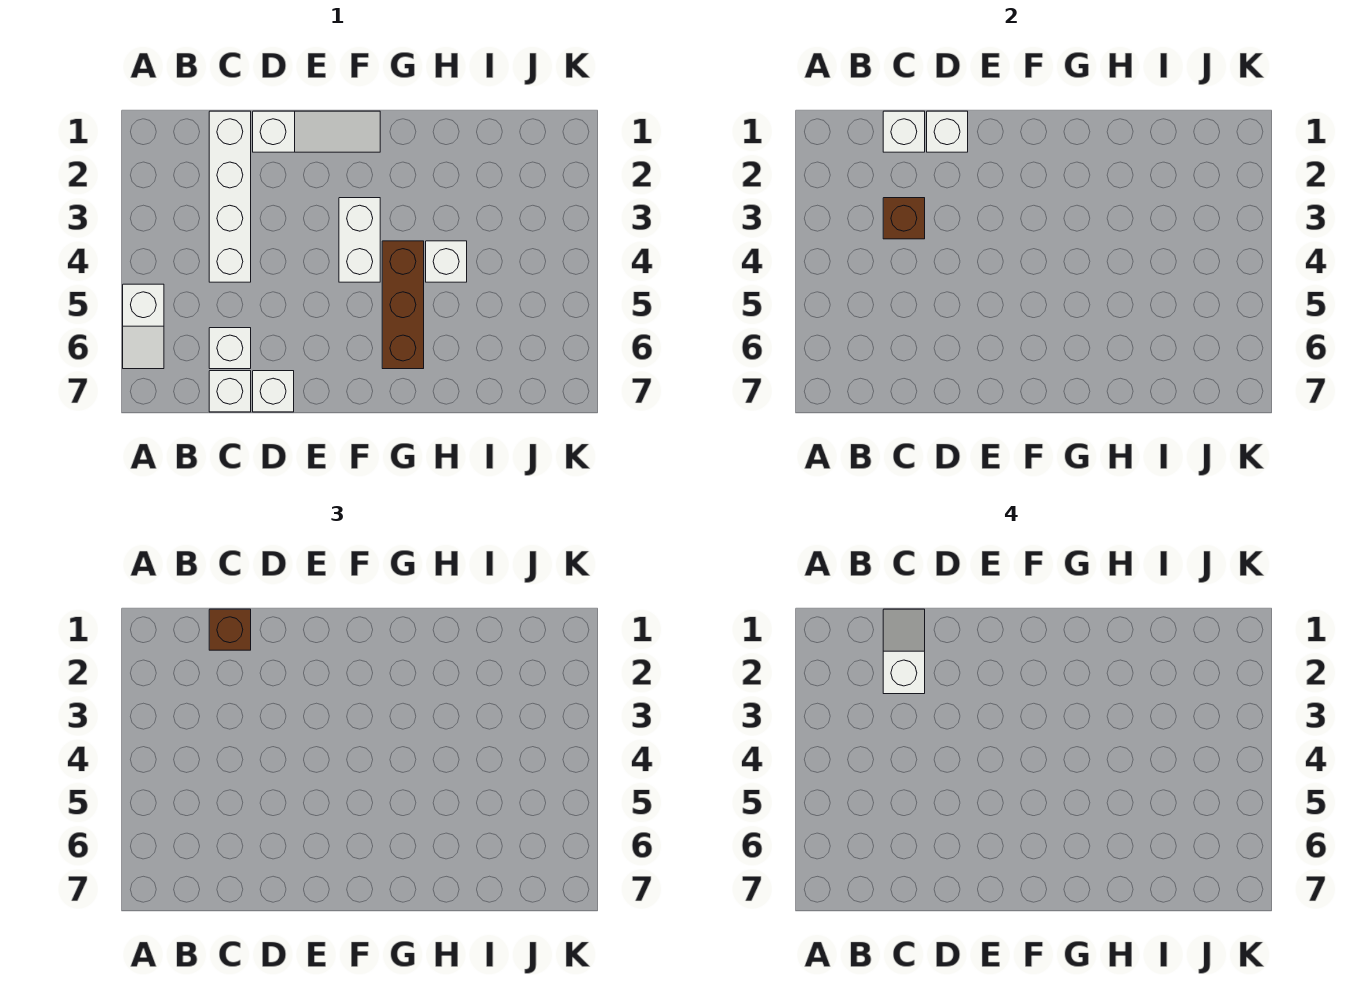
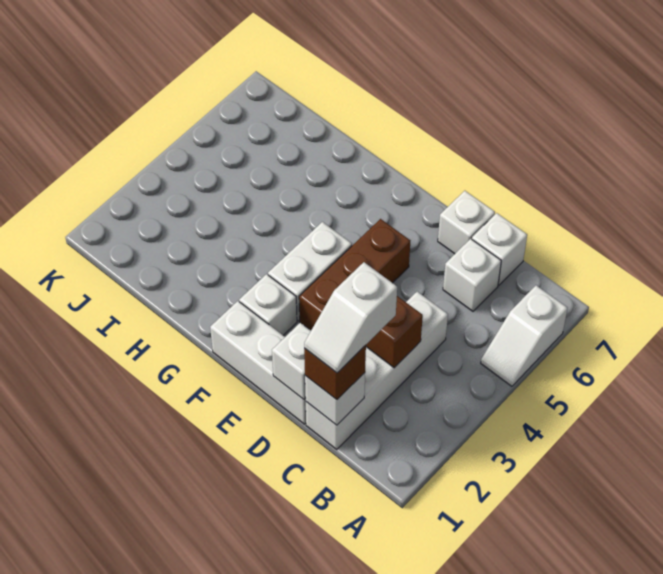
white 1x2 slope [123,284,164,369] -> white 1x2 slope turned to [481,285,568,386]
white 1x3 slope [253,111,380,152] -> white 1x3 brick [210,301,306,424]
brown 1x3 brick [382,241,424,369] -> brown 1x3 brick moved to [299,219,410,330]
white 1x1 brick [426,241,467,282] -> white 1x1 brick moved to [239,274,297,335]

